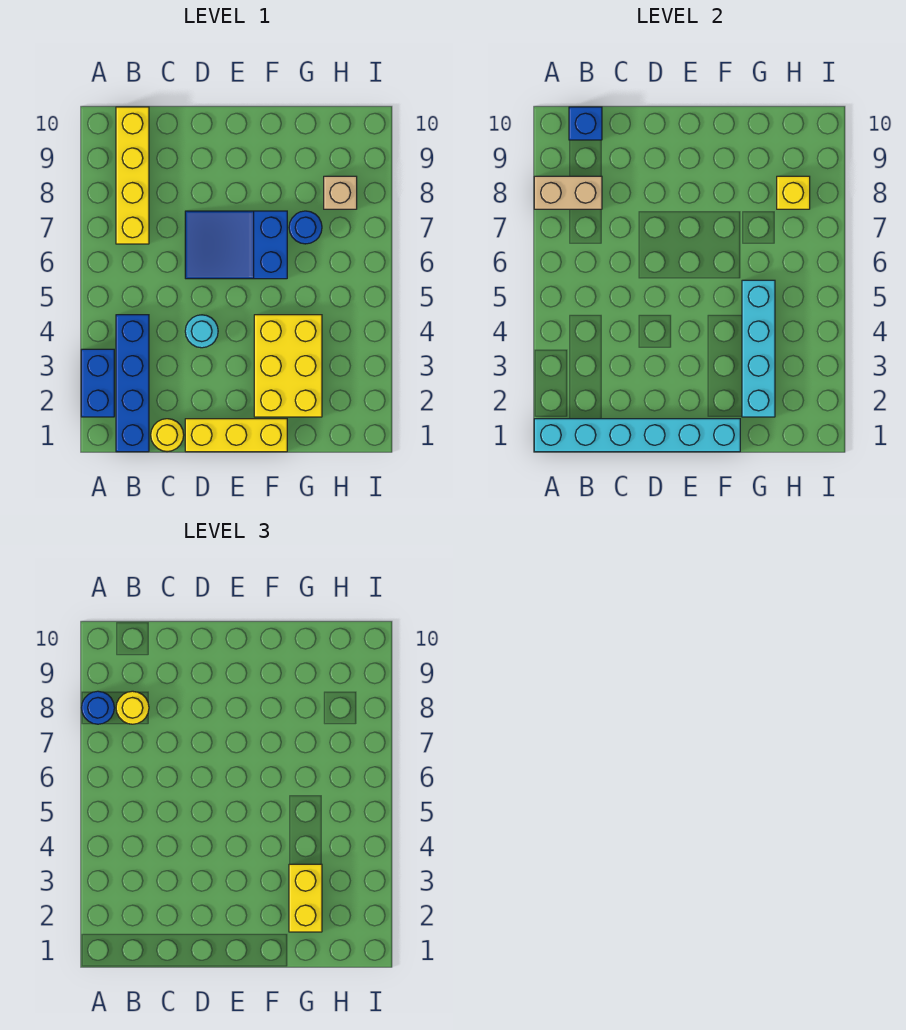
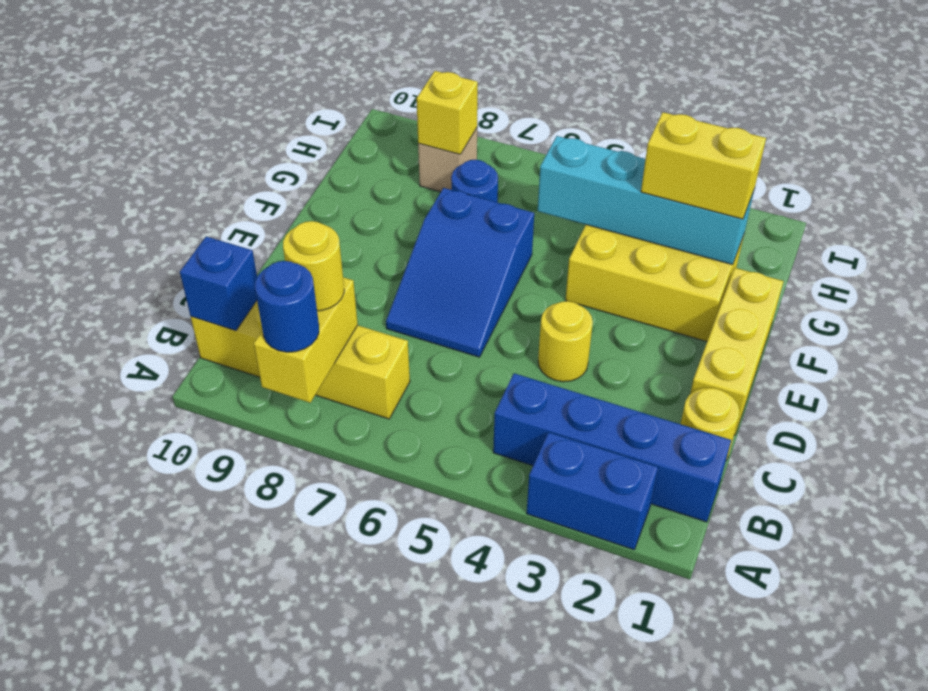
cyan 1x6 brick [534,419,740,452] -> none
tan 1x2 brick [534,176,602,209] -> yellow 1x2 brick [254,277,358,403]
cyan 1x1 round brick [185,315,218,348] -> yellow 1x1 round brick [538,301,593,382]

